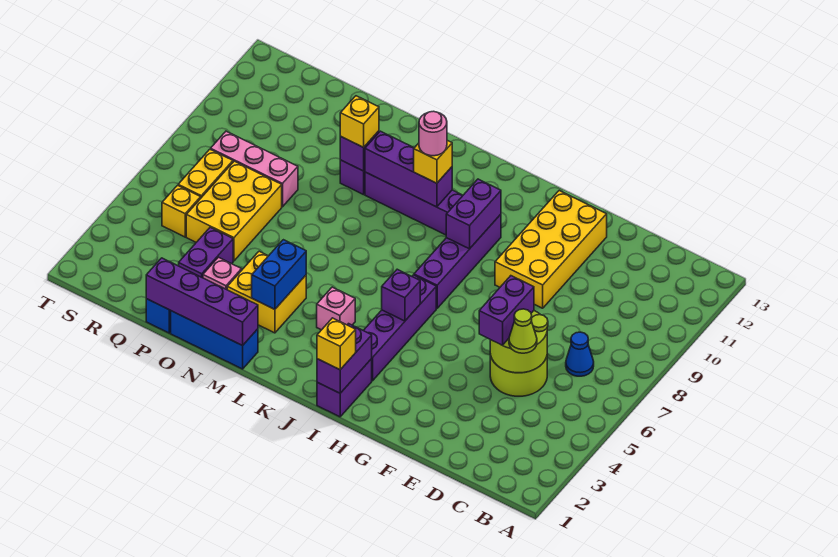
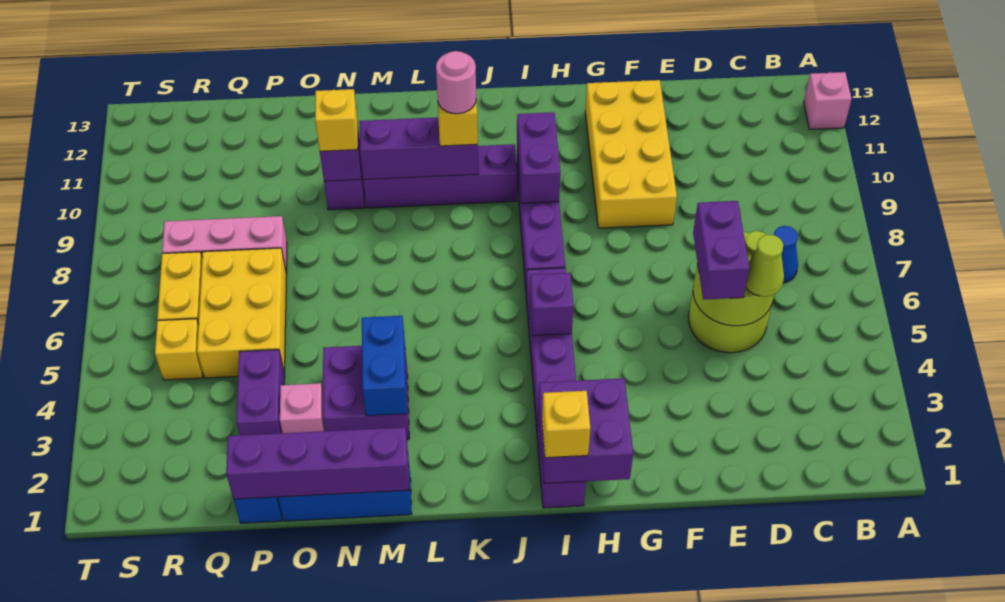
purple 1x2 brick [317,324,372,393] -> purple 2x2 brick [538,378,633,483]
pink 1x1 brick [317,287,355,330] -> pink 1x1 brick moved to [804,72,852,130]
yellow 2x2 brick [227,251,306,333] -> purple 2x2 brick [323,346,409,439]

